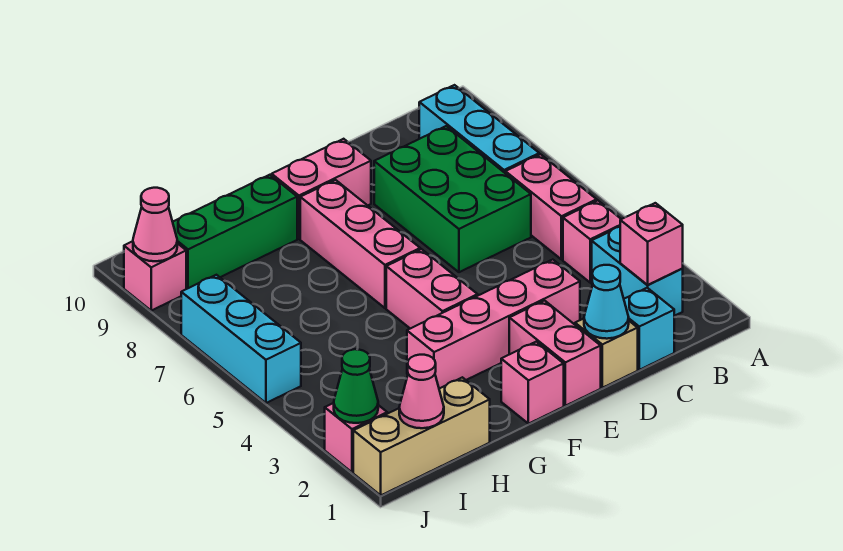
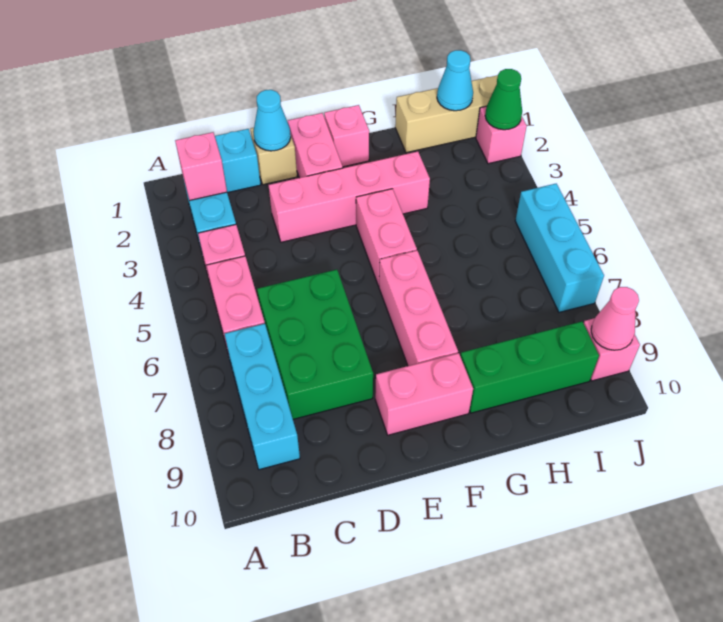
pink 1x1 cone [399,355,444,428] -> cyan 1x1 cone [437,50,473,111]

